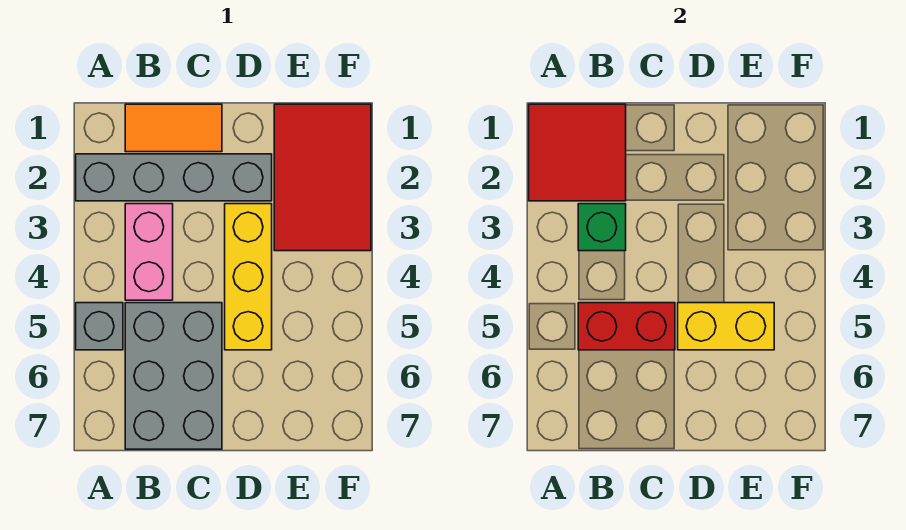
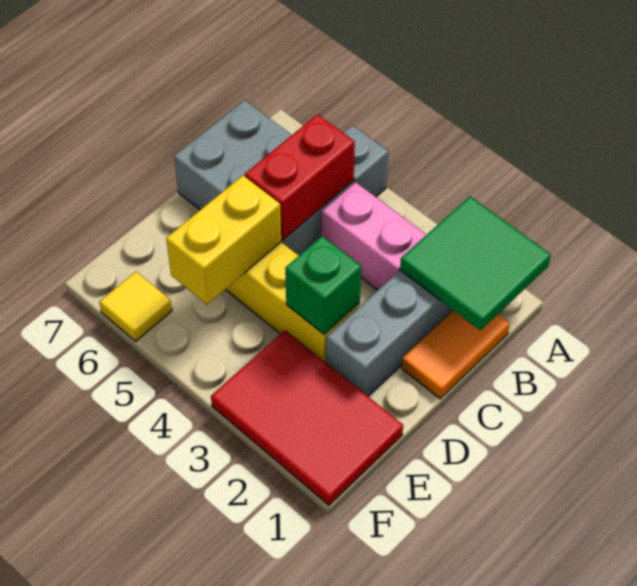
red 2x2 tile [529,104,626,201] -> green 2x2 tile [400,197,551,331]
green 1x1 brick [578,204,626,251] -> green 1x1 brick moved to [285,236,361,334]
none -> yellow 1x1 tile [99,272,172,341]

